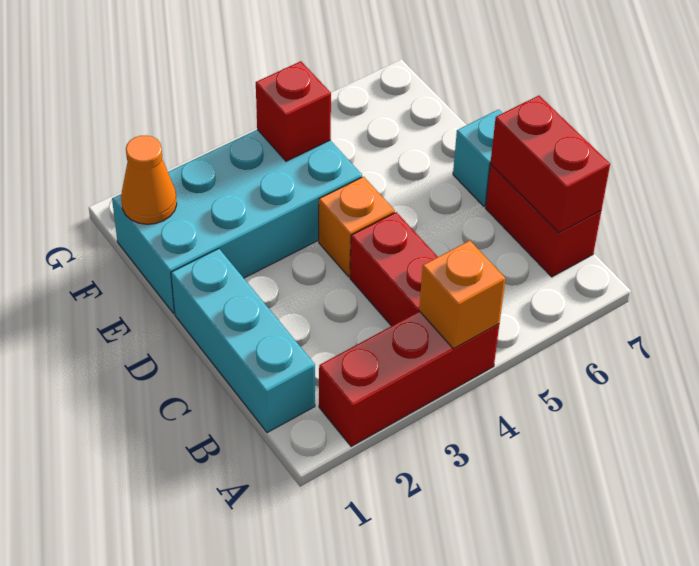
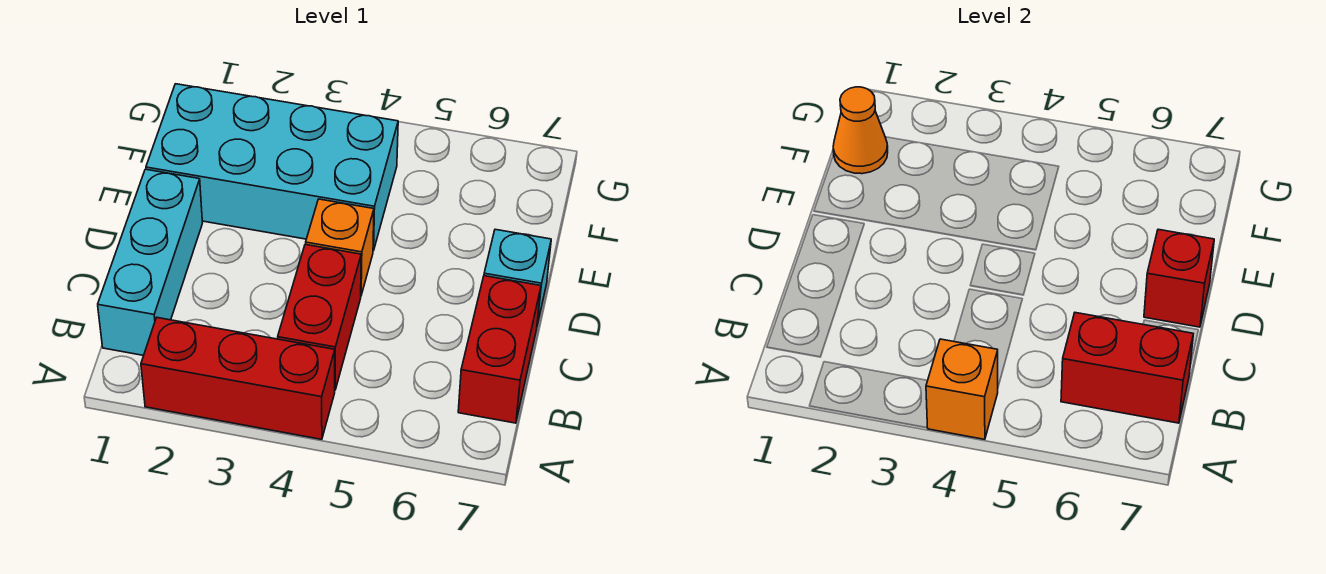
red 1x2 brick [490,96,610,233] -> red 1x2 brick turned to [1061,313,1193,423]
red 1x1 brick [256,61,331,161] -> red 1x1 brick moved to [1144,229,1214,327]

